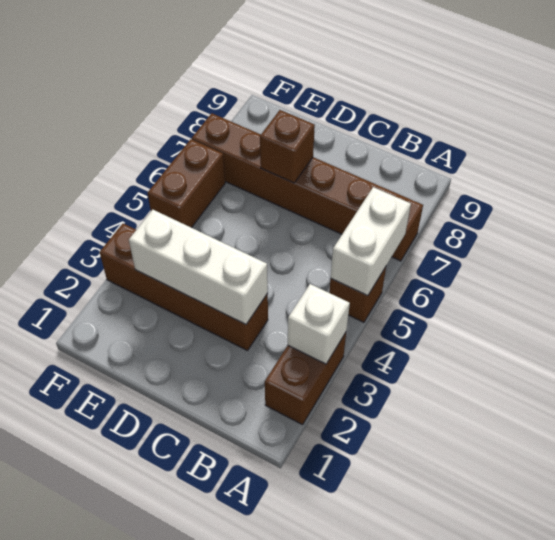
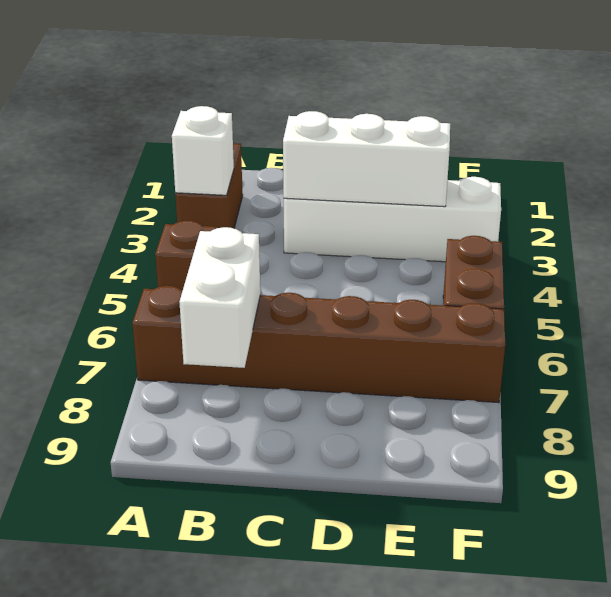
white 1x2 brick [331,187,411,296] -> white 1x2 brick moved to [179,227,260,368]
brown 1x4 brick [100,224,268,351] -> white 1x4 brick [284,177,501,262]
brown 1x1 brick [260,110,315,183] -> none

